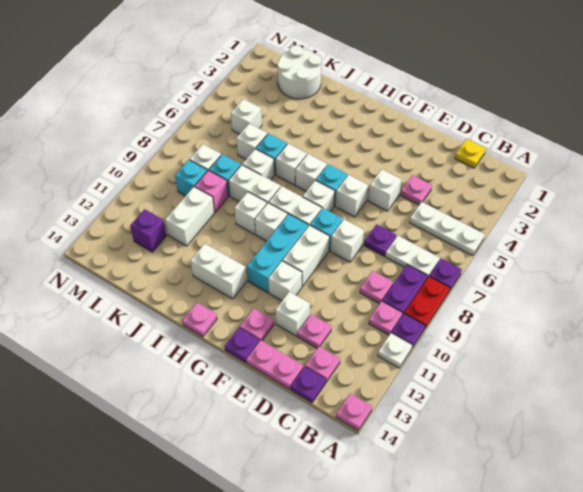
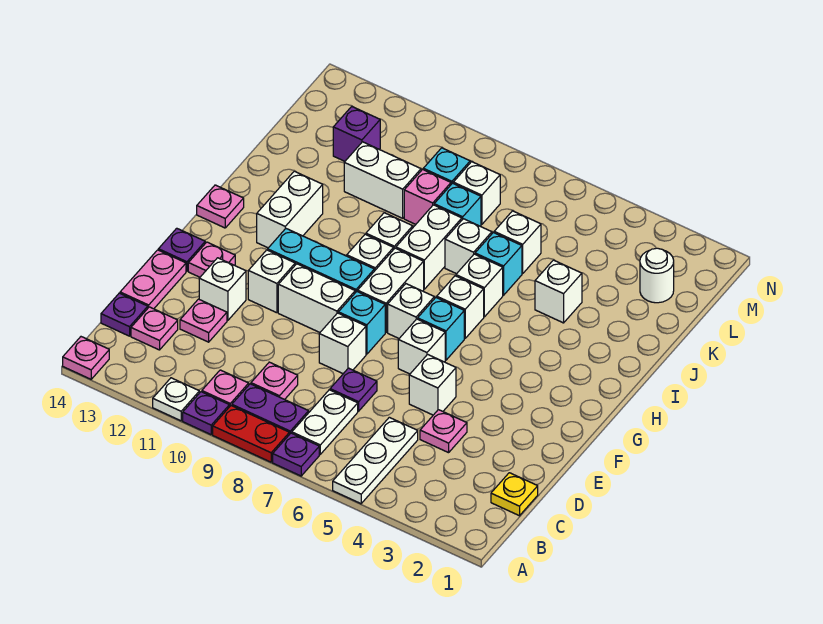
white 2x2 round brick [277,45,322,99] -> white 1x1 round brick [640,248,674,303]
white 1x1 brick [231,99,262,134] -> white 1x1 brick moved to [535,260,582,323]

